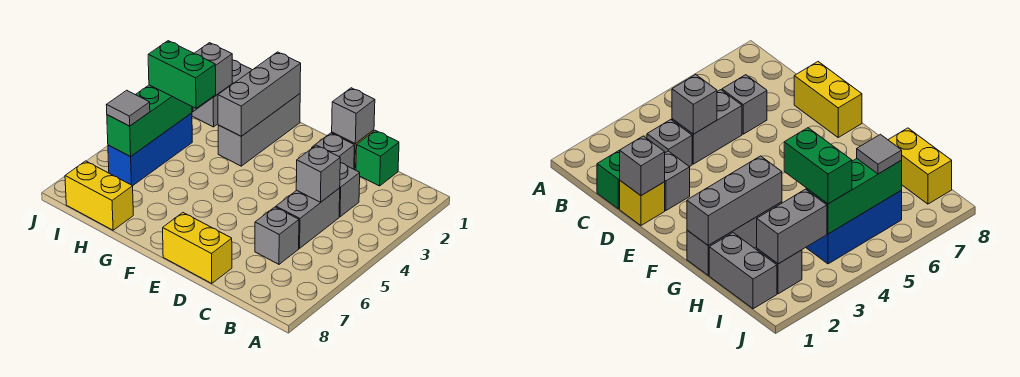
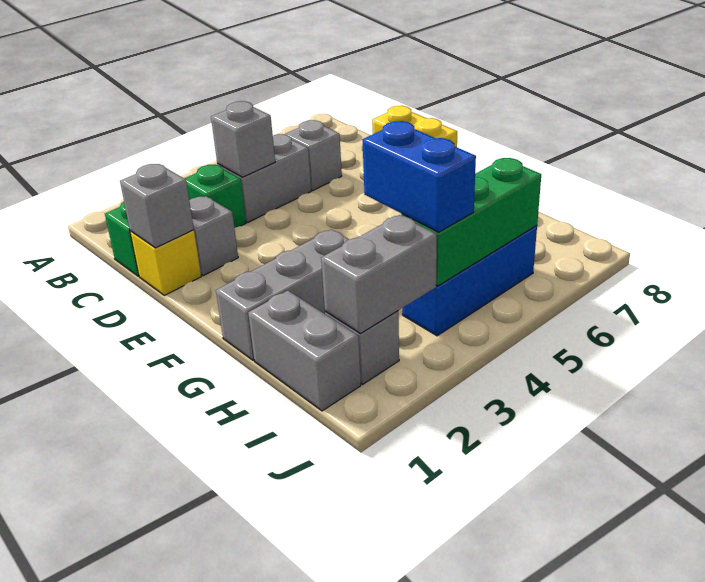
grey 1x1 brick [339,163,360,217] -> green 1x1 brick [184,165,246,228]
grey 1x3 brick [218,52,301,136] -> none
green 1x2 brick [148,41,216,108] -> blue 1x2 brick [362,121,476,232]
yellow 1x2 brick [65,161,133,230] -> none
grey 1x1 tile [106,90,150,126] -> none

